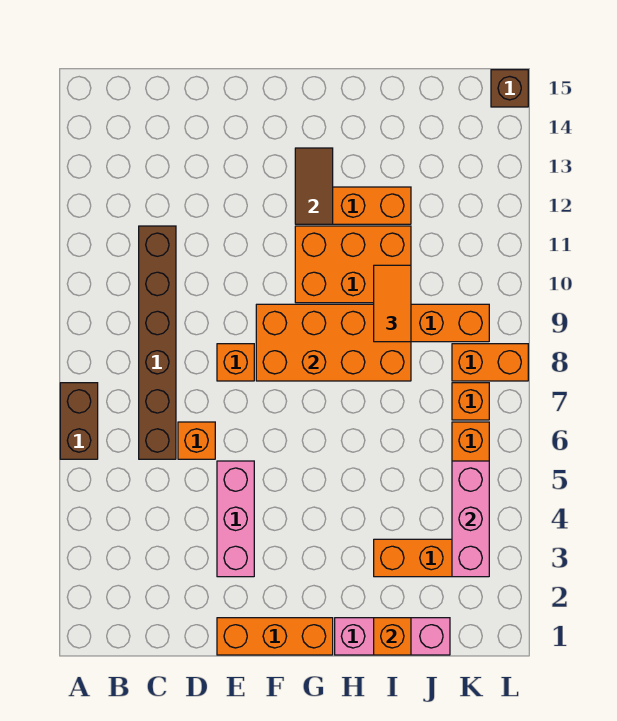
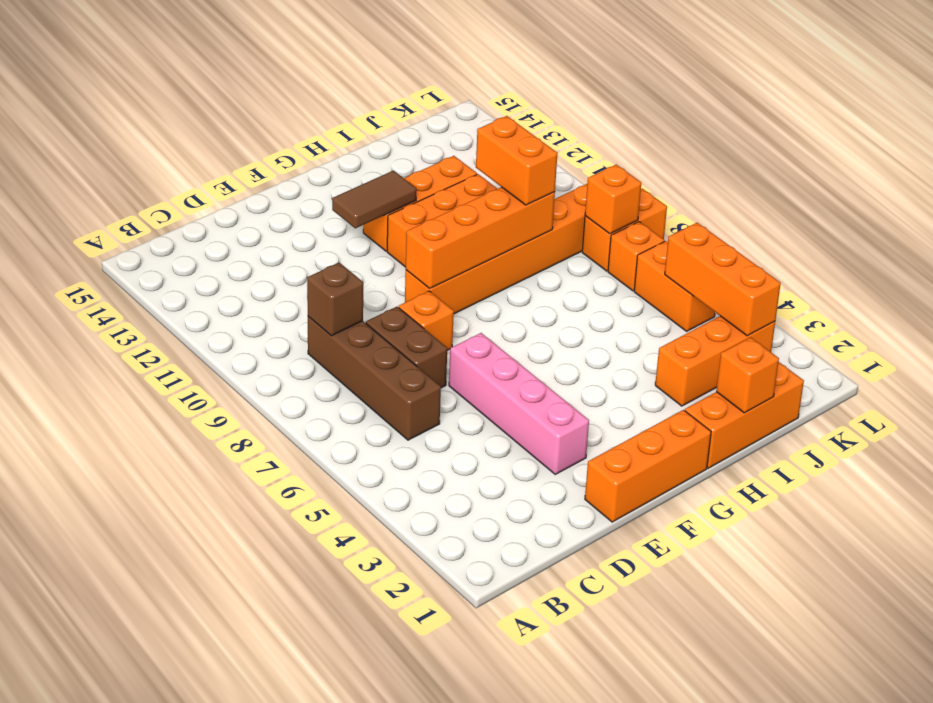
brown 1x2 brick [60,383,98,459] -> brown 1x2 brick moved to [366,307,447,388]
brown 1x6 brick [139,226,176,459] -> brown 1x4 brick [308,316,441,440]
orange 1x1 brick [178,422,215,459] -> orange 1x1 brick moved to [585,165,641,234]
pink 1x3 brick [217,461,254,577] -> pink 1x4 brick [449,333,589,474]
orange 2x4 brick [256,304,411,381] -> orange 1x4 brick [406,187,555,289]
brown 1x2 tile [295,148,333,224] -> brown 1x2 tile turned to [332,171,417,228]
pink 1x3 brick [335,618,450,655] -> orange 1x3 brick [685,362,804,468]
orange 1x2 tile [374,265,411,342] -> orange 1x2 brick [476,116,557,205]
pink 1x3 brick [452,461,489,577] -> orange 1x3 brick [665,223,781,336]
brown 1x1 brick [491,70,528,107] -> brown 1x1 brick moved to [307,263,363,336]

